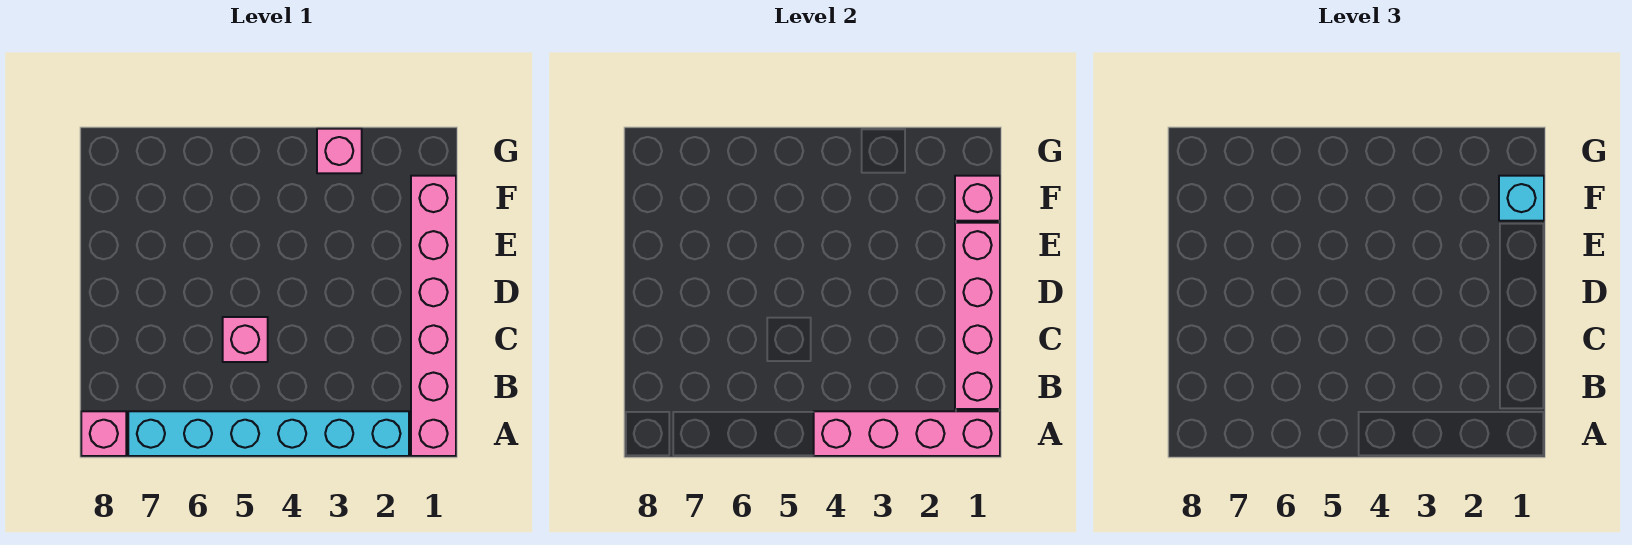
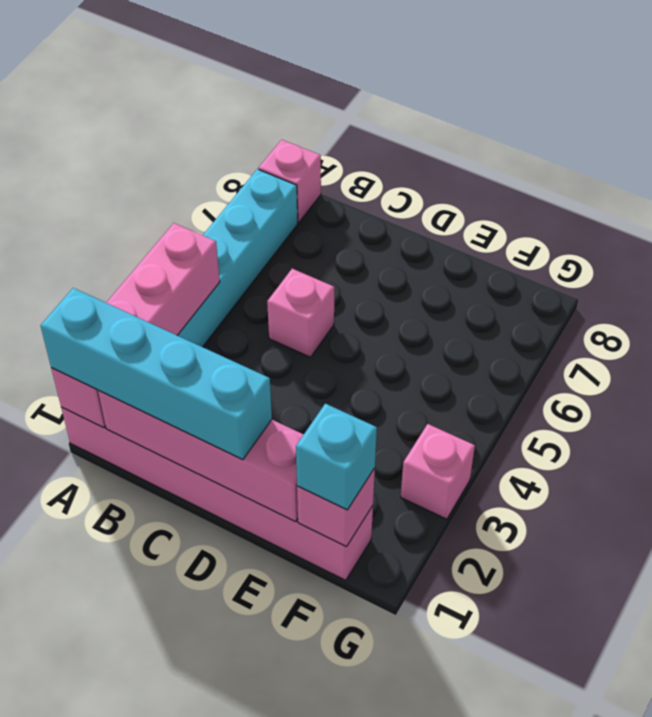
none -> cyan 1x4 brick [41,288,272,460]

